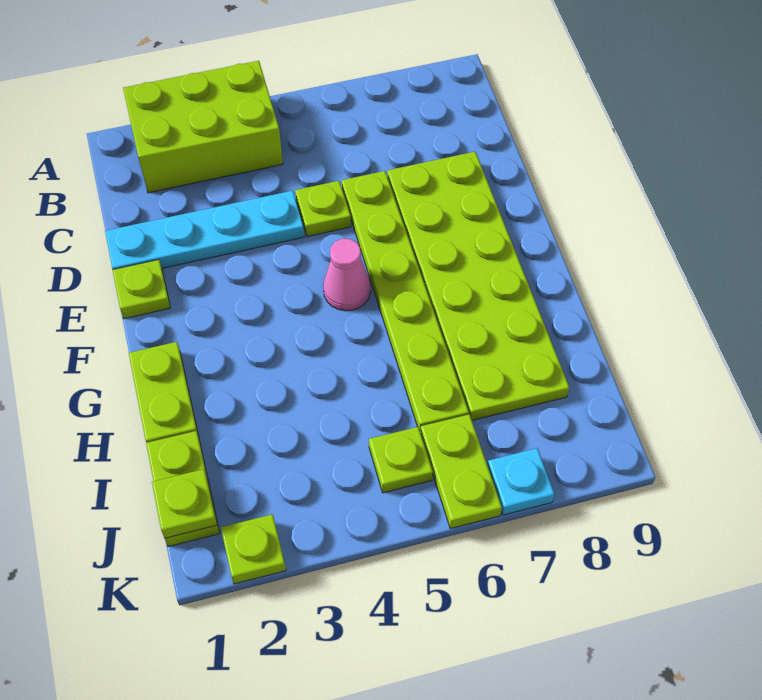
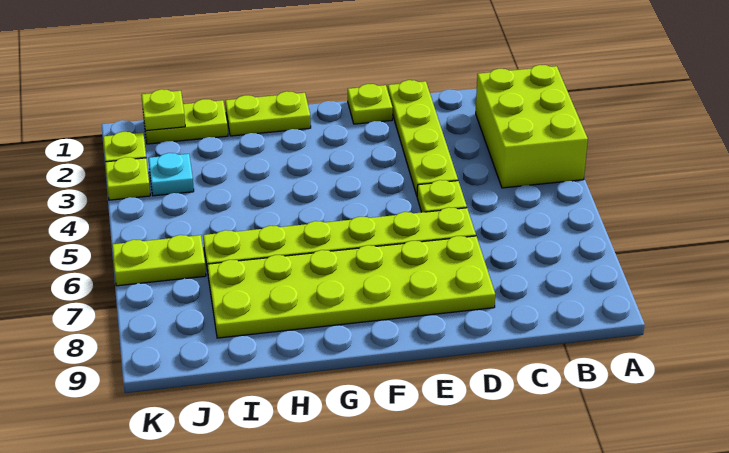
cyan 1x4 plate [105,191,304,270] -> lime 1x4 plate [388,80,458,196]
pink 1x1 cone [323,239,371,311] -> none
lime 1x1 plate [369,427,433,493] -> lime 1x1 plate moved to [105,157,150,200]
cyan 1x1 plate [487,448,555,515] -> cyan 1x1 plate moved to [148,153,194,196]

